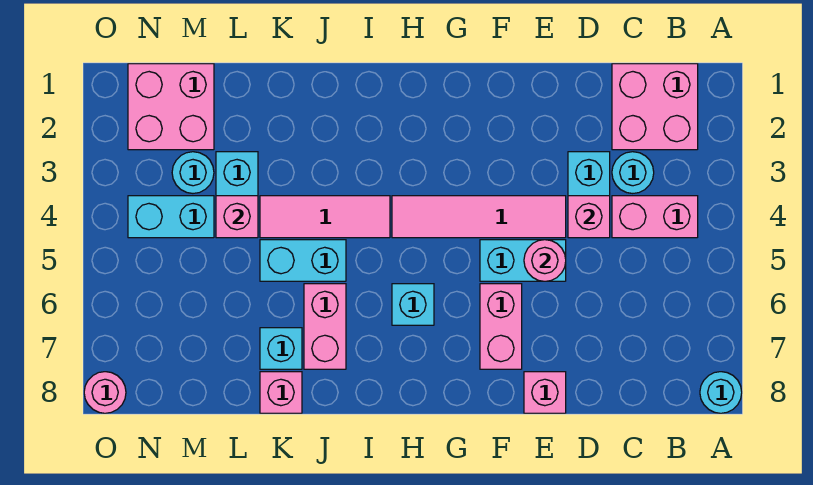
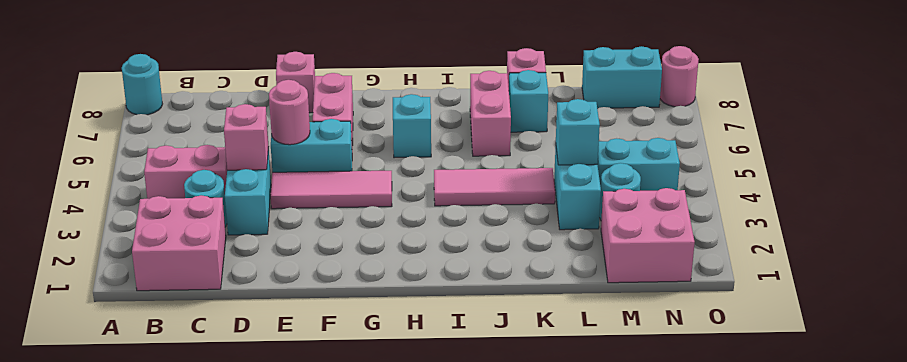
pink 1x4 tile [392,196,566,238] -> pink 1x3 tile [271,171,392,209]
cyan 1x2 brick [260,240,346,281] -> cyan 1x2 brick moved to [582,46,662,108]
pink 1x1 brick [216,196,258,238] -> cyan 1x1 brick [556,99,600,165]

